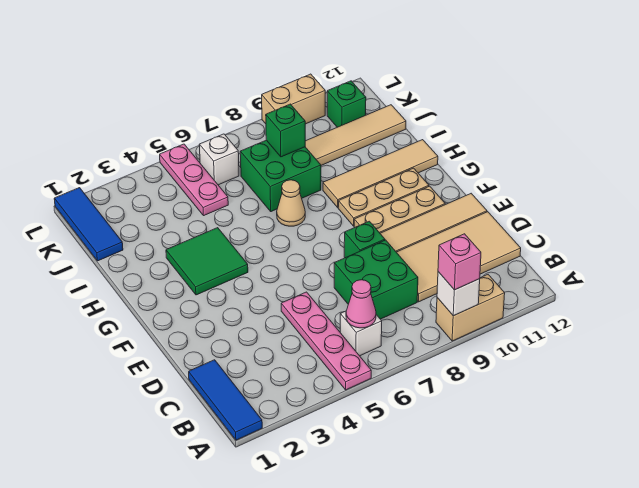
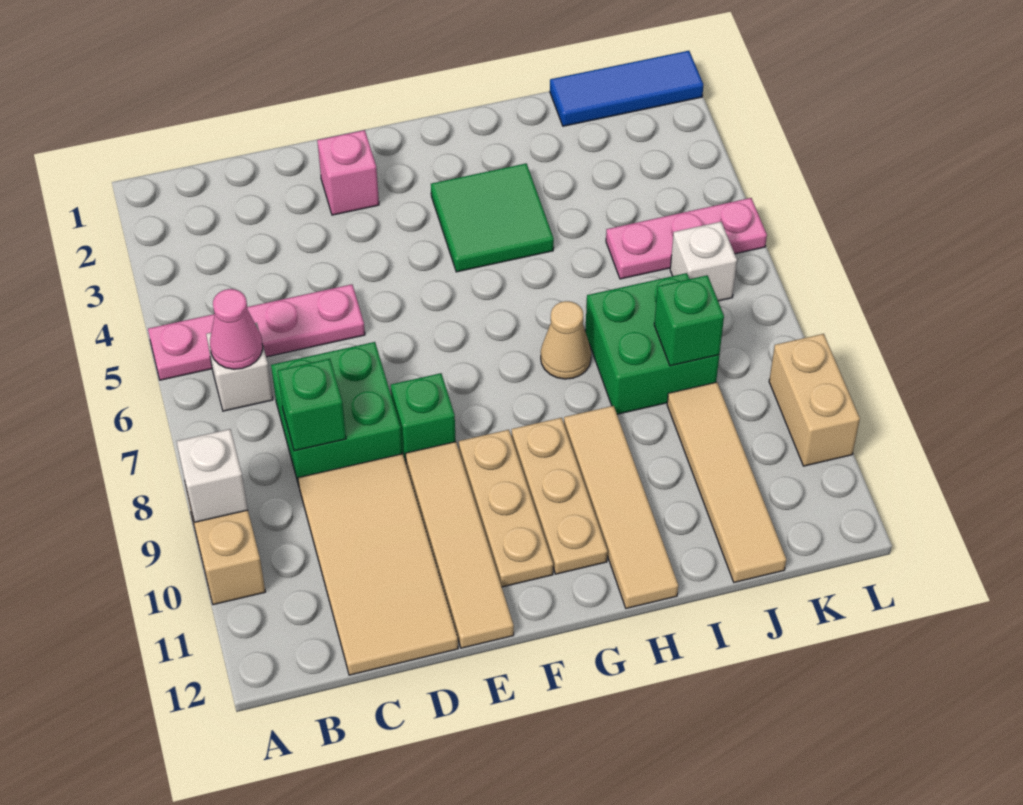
blue 1x3 tile [189,360,262,440] -> none
pink 1x1 brick [438,234,481,290] -> pink 1x1 brick moved to [317,130,379,215]
green 1x1 brick [327,81,366,127] -> green 1x1 brick moved to [278,359,346,451]

